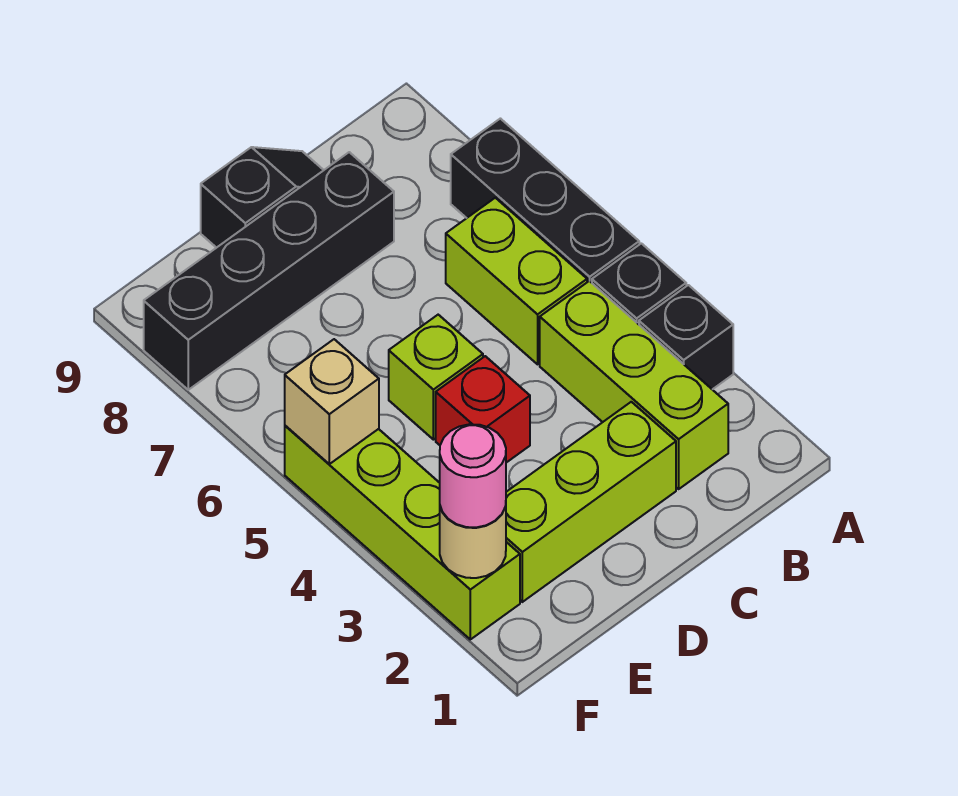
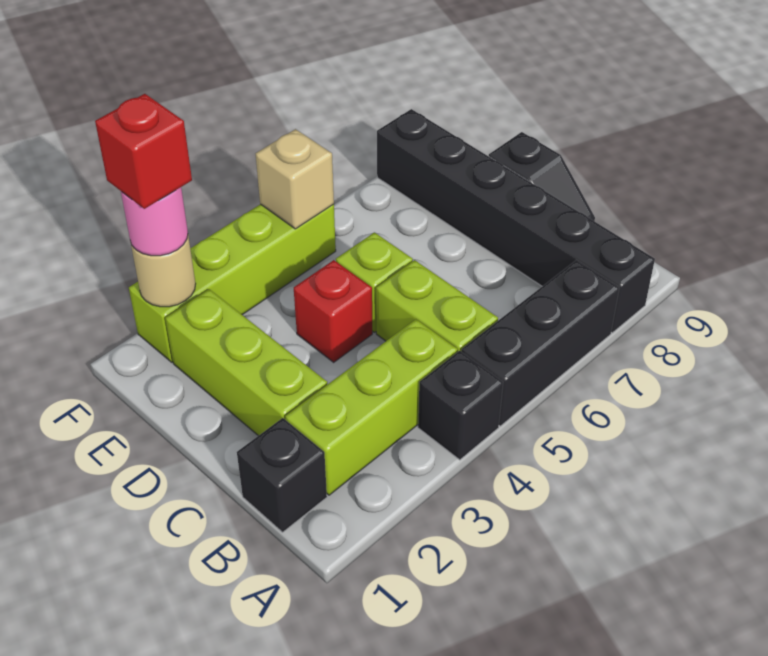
black 1x1 brick [639,285,733,389] -> black 1x1 brick moved to [237,418,327,532]
lime 1x2 brick [446,198,587,364] -> lime 1x2 brick turned to [376,260,498,352]
black 1x4 brick [144,152,394,390] -> black 1x6 brick [377,109,655,333]
none -> red 1x1 brick [95,94,192,209]

